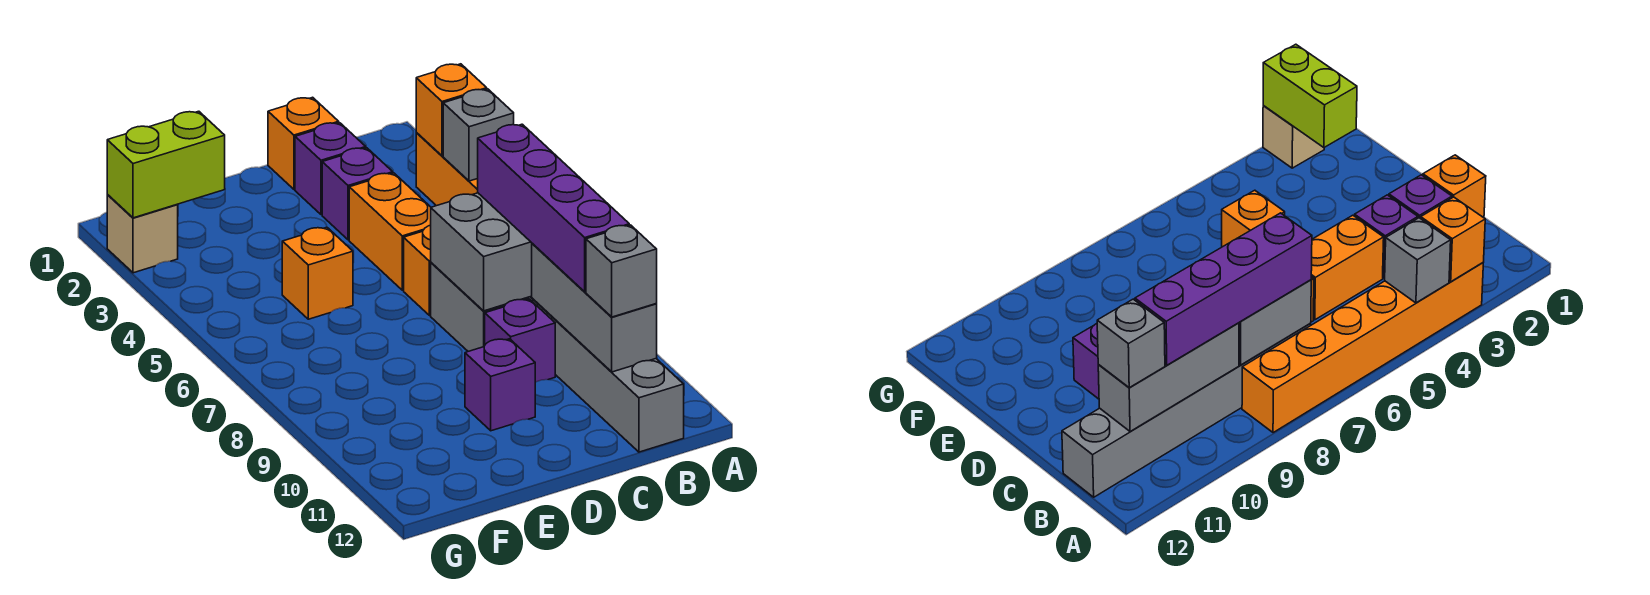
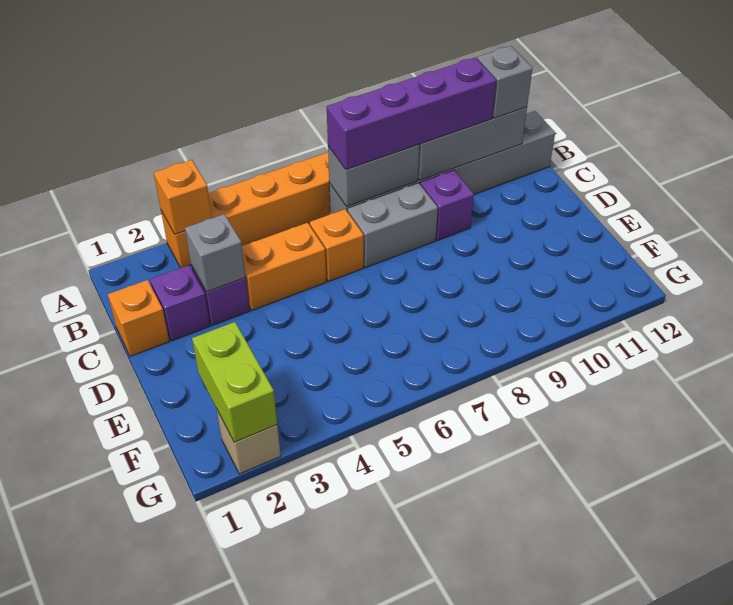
grey 1x1 brick [443,89,514,181] -> grey 1x1 brick moved to [185,214,246,292]
grey 2x2 brick [431,193,532,311] -> grey 1x2 brick [328,145,420,207]
purple 1x1 brick [465,339,535,431] -> none
orange 1x1 brick [282,227,353,319] -> none

